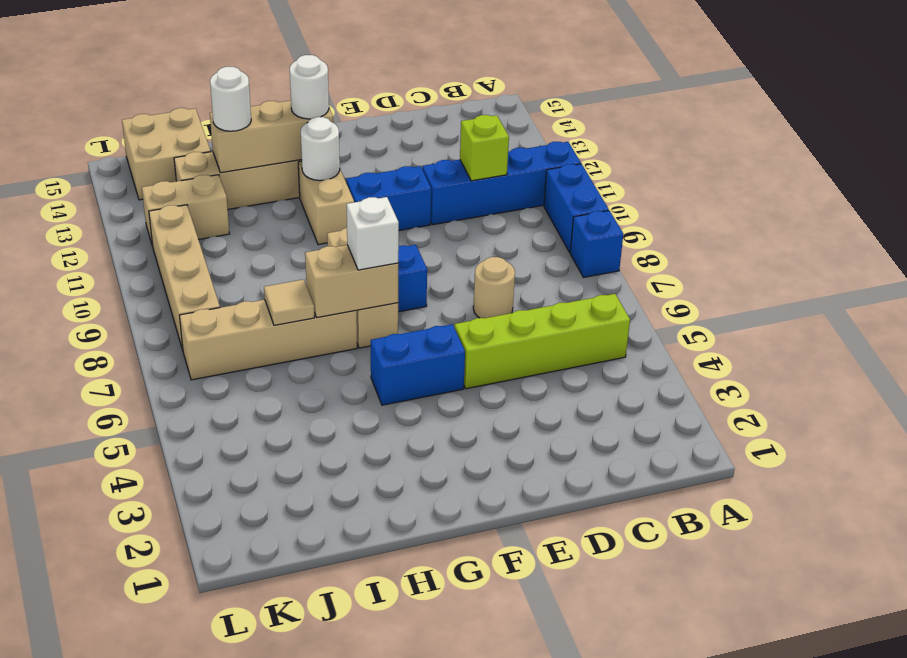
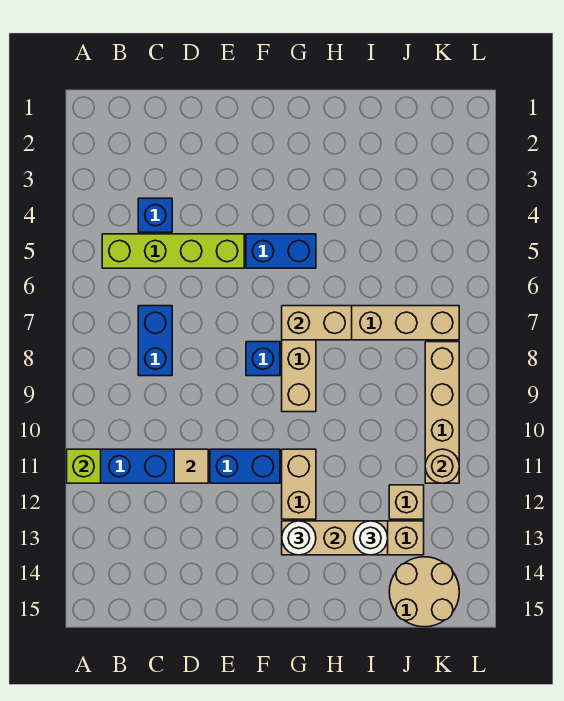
blue 1x1 brick [570,211,623,277] -> blue 1x1 brick moved to [138,198,172,232]
blue 1x2 brick [544,164,609,252] -> blue 1x2 brick moved to [138,306,172,376]
lime 1x1 brick [460,115,509,181] -> lime 1x1 brick moved to [67,449,101,483]
tan 1x1 round brick [473,257,515,318] -> tan 1x1 round brick moved to [425,449,459,483]
white 1x1 brick [347,197,399,270] -> none
white 1x1 round brick [301,117,340,181] -> none
tan 1x1 tile [264,279,314,325] -> tan 1x1 tile moved to [174,449,208,483]
tan 1x2 brick [142,175,229,246] -> tan 1x1 brick [389,485,424,519]
tan 2x2 brick [122,108,211,200] -> tan 2x2 round brick [389,557,459,627]

